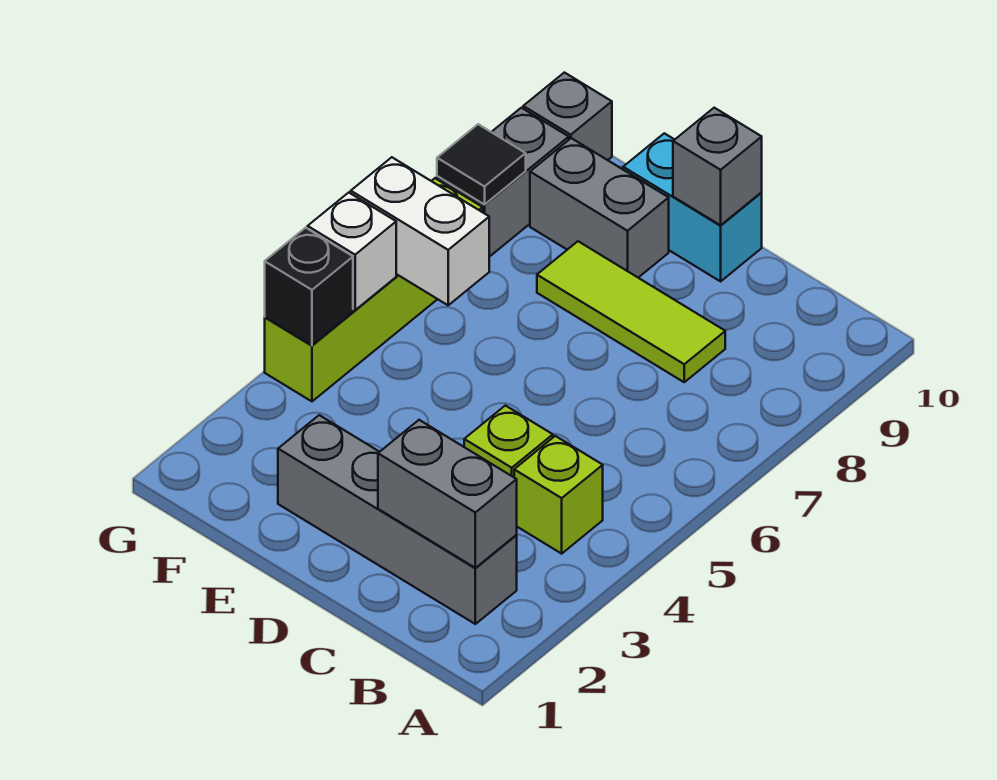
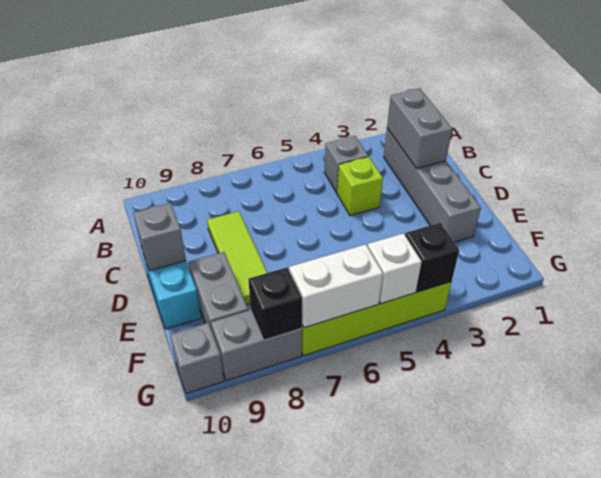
lime 1x1 brick [514,436,603,554] -> grey 1x1 brick [324,136,368,193]
white 1x2 brick [351,157,489,305] -> white 1x2 brick turned to [289,244,383,328]
black 1x1 tile [437,124,526,204] -> black 1x1 brick [248,267,302,340]

